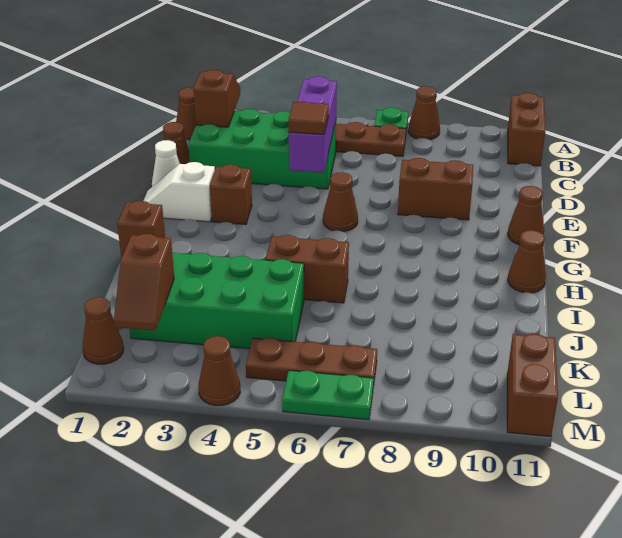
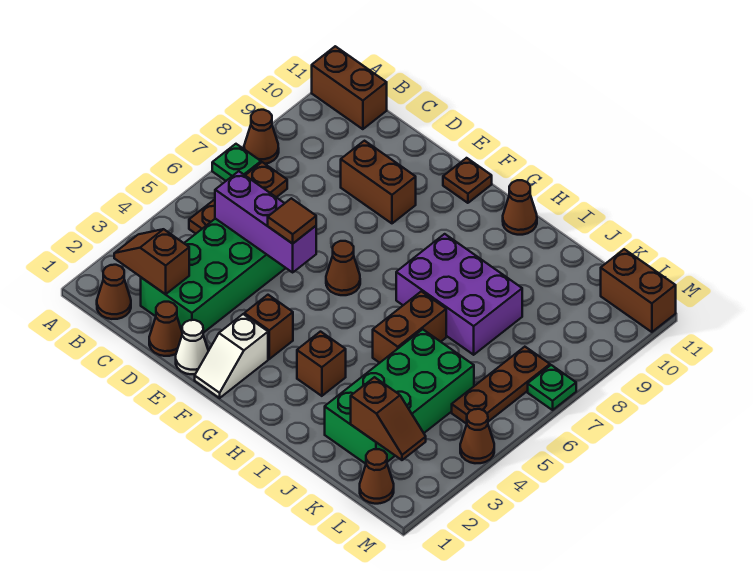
brown 1x2 brick [398,158,473,220] -> brown 1x2 brick turned to [341,141,416,223]
brown 1x1 cone [508,186,544,245] -> brown 1x1 plate [443,158,492,203]
brown 1x1 brick [117,201,165,258] -> brown 1x1 brick moved to [297,332,346,396]
none -> purple 2x3 brick [396,234,522,355]
green 1x2 plate [282,370,374,420] -> green 1x1 plate [528,365,576,410]

